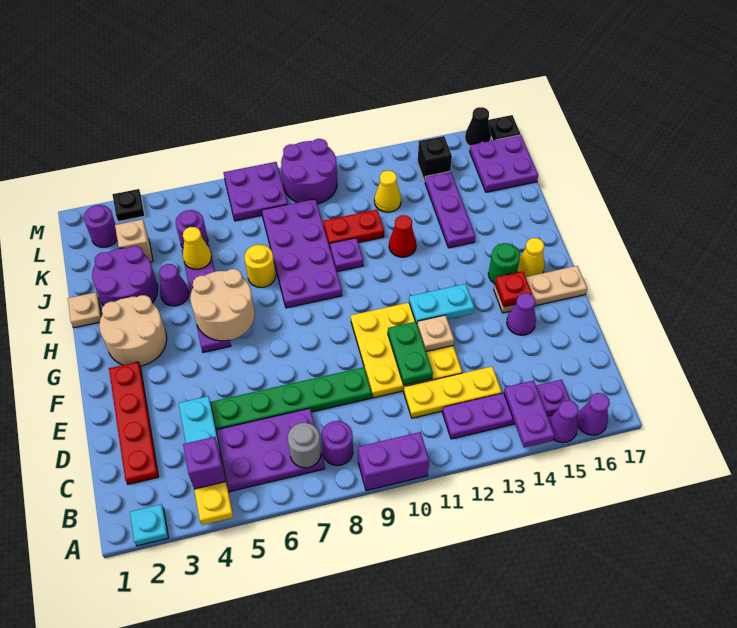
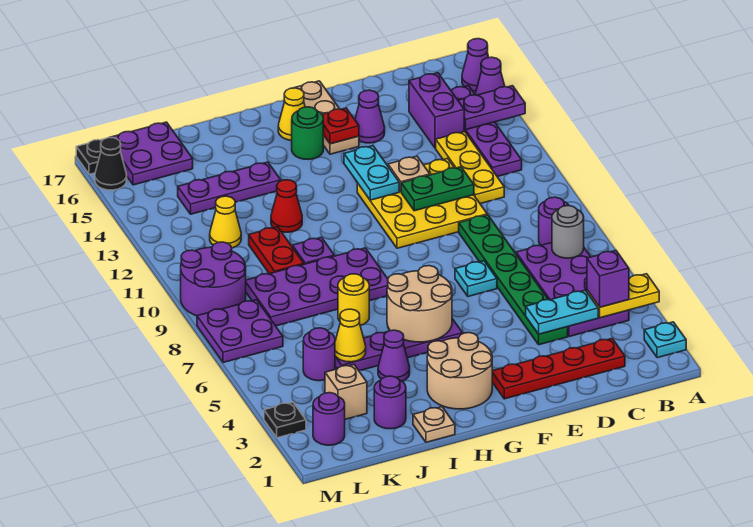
purple 1x2 brick [358,432,429,491] -> purple 1x2 brick moved to [409,73,464,148]
none -> cyan 1x1 plate [455,261,497,297]
purple 2x2 round brick [92,246,158,306] -> purple 1x1 round brick [374,376,406,429]
black 1x1 brick [418,136,452,181] -> none

